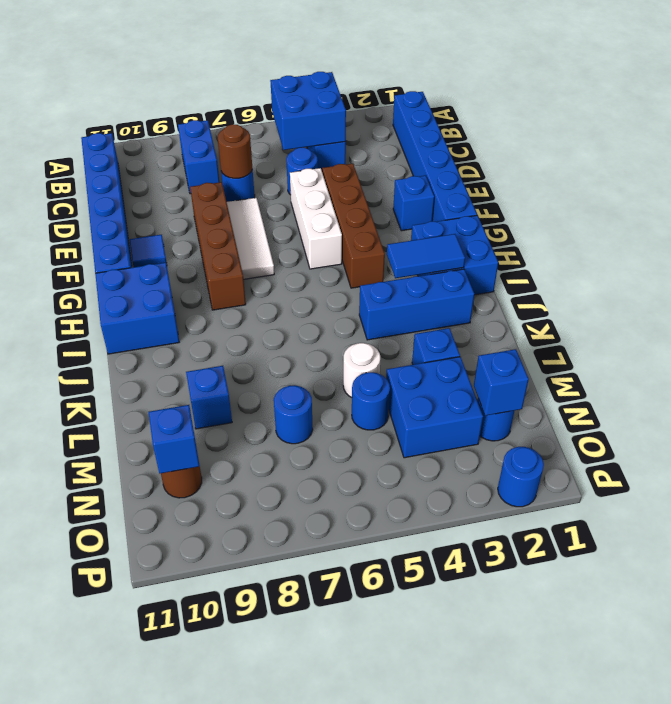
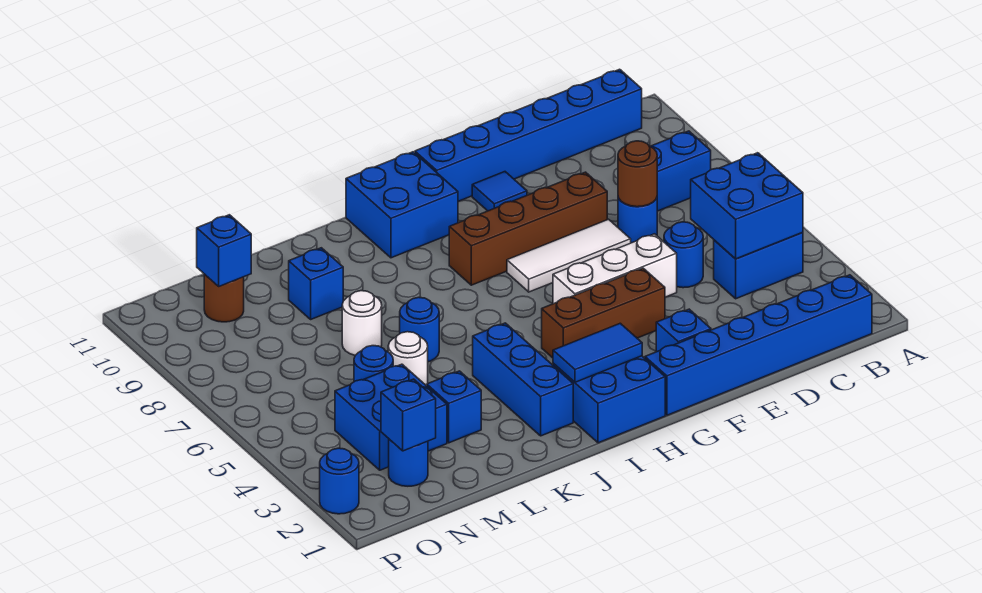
brown 1x4 brick [322,164,385,288] -> brown 1x3 brick [542,268,665,358]
blue 1x2 tile [387,234,465,278] -> blue 1x2 tile turned to [553,323,642,382]
none -> white 1x1 round brick [342,291,382,355]
blue 1x1 round brick [274,385,313,444] -> blue 1x1 round brick moved to [400,297,439,362]

